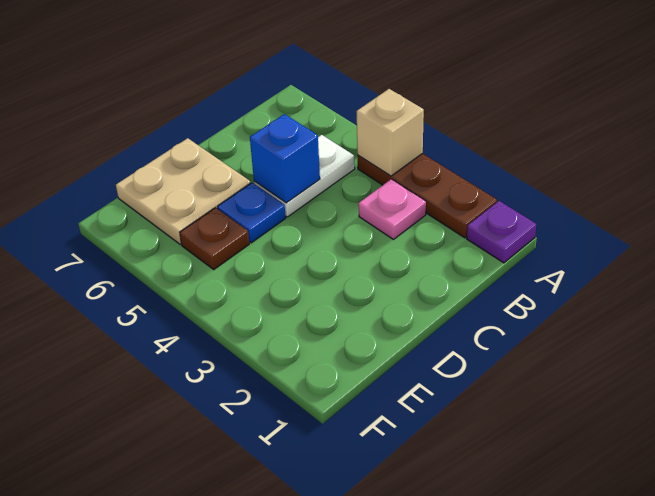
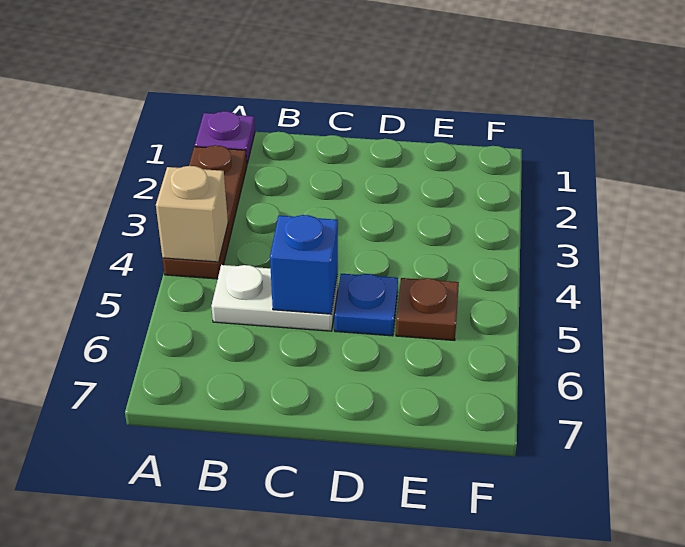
pink 1x1 plate [359,179,426,239] -> none
tan 2x2 plate [116,138,251,244] -> none

